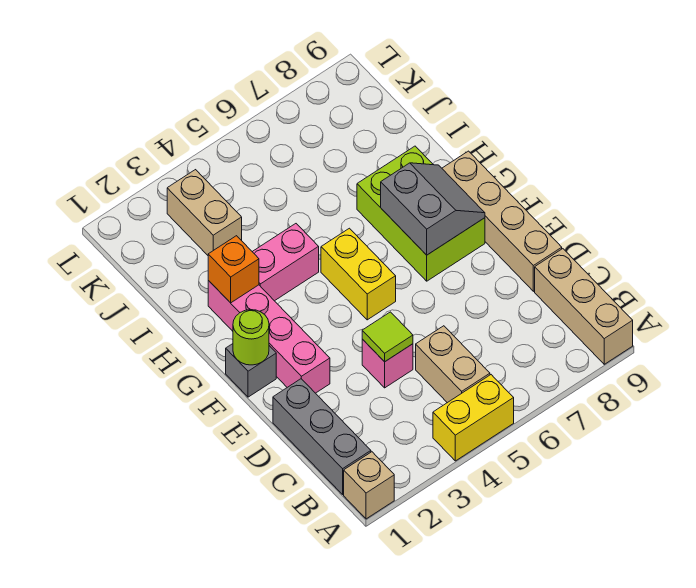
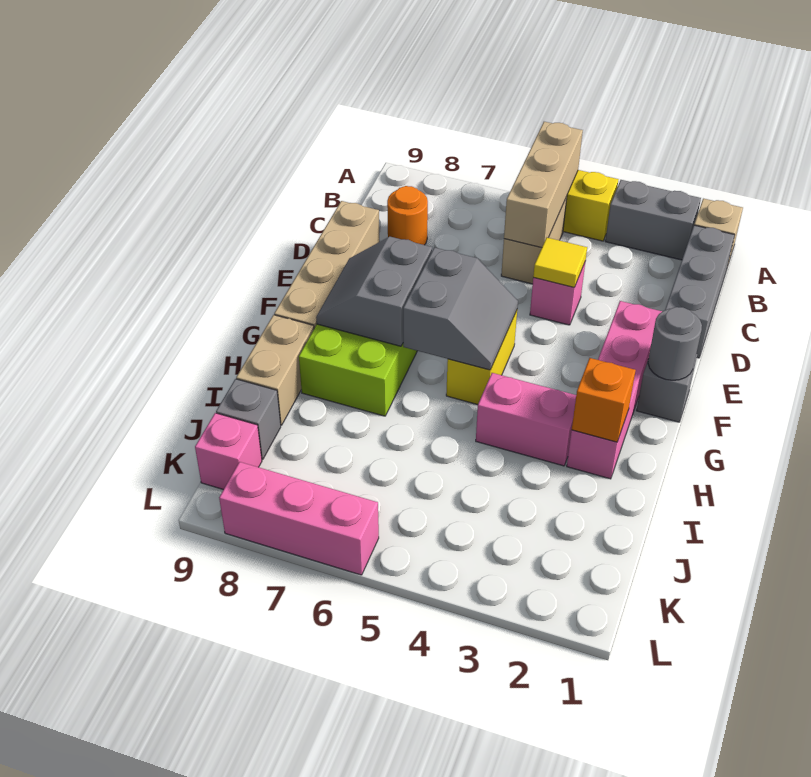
none -> grey 1x2 brick [605,180,701,260]
tan 1x3 brick [535,249,633,364] -> tan 1x3 brick moved to [504,122,583,248]
none -> orange 1x1 round brick [387,186,428,245]
lime 1x1 tile [362,312,413,362] -> yellow 1x1 tile [533,238,587,287]
lime 1x1 round brick [233,310,269,365] -> grey 1x1 round brick [648,307,702,380]
none -> grey 2x2 slope [403,247,518,370]
tan 1x2 brick [167,170,242,255] -> tan 1x2 brick moved to [236,315,314,425]
none -> grey 1x1 brick [216,379,281,460]
none -> pink 1x1 brick [195,413,262,490]
none -> pink 1x3 brick [219,462,379,575]

